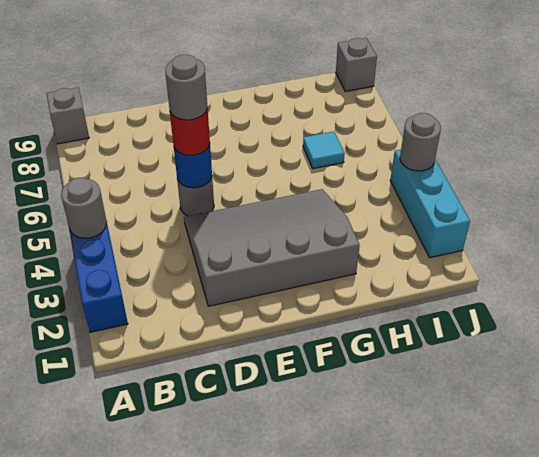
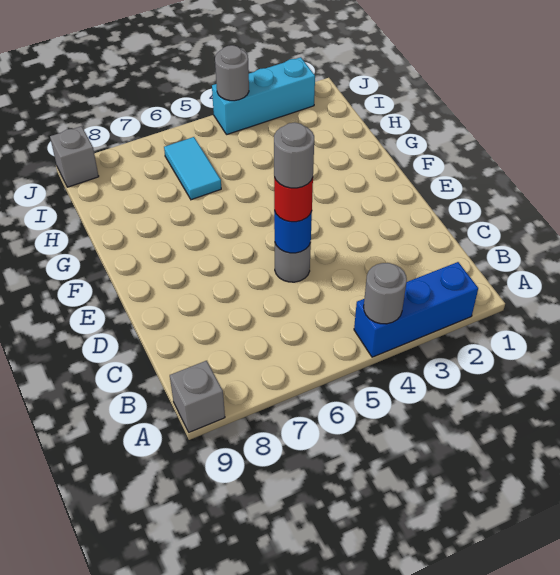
grey 3x4 slope [184,189,359,306] -> none
cyan 1x1 tile [303,131,345,169] -> cyan 1x2 tile [164,137,221,200]

